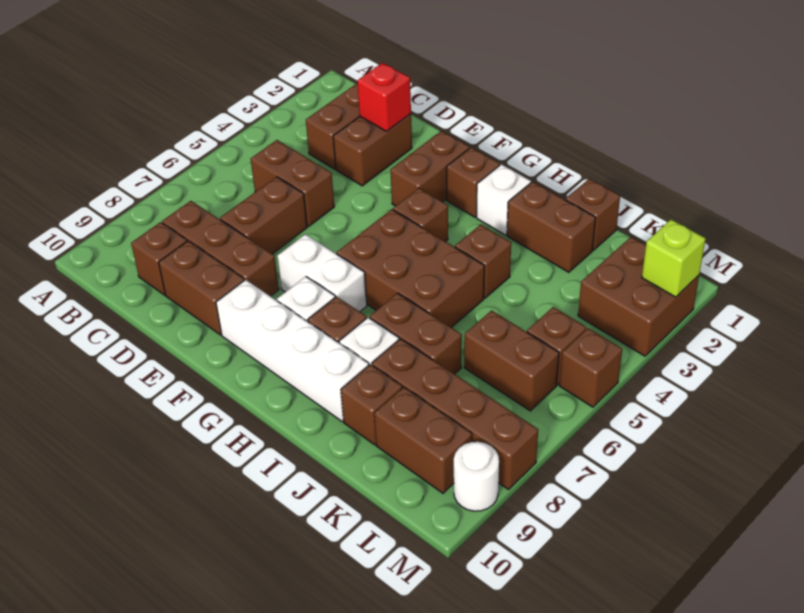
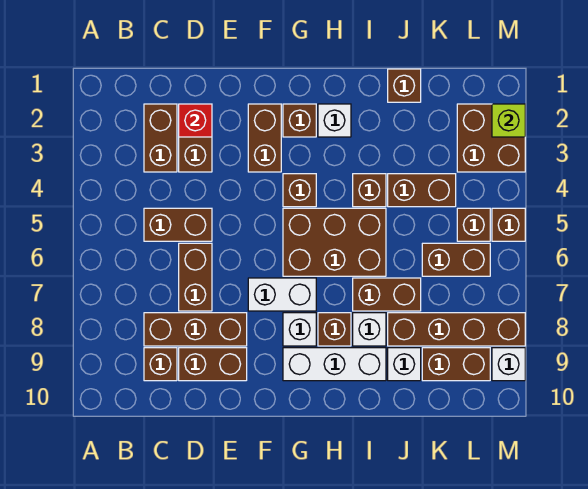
white 1x4 brick [216,280,369,421] -> white 1x3 brick [283,348,386,381]
brown 1x2 brick [507,182,596,272] -> brown 1x2 brick moved to [388,174,456,207]
brown 1x1 brick [341,364,402,445] -> white 1x1 brick [388,348,421,381]
white 1x1 round brick [454,442,499,511] -> white 1x1 brick [492,348,525,381]

